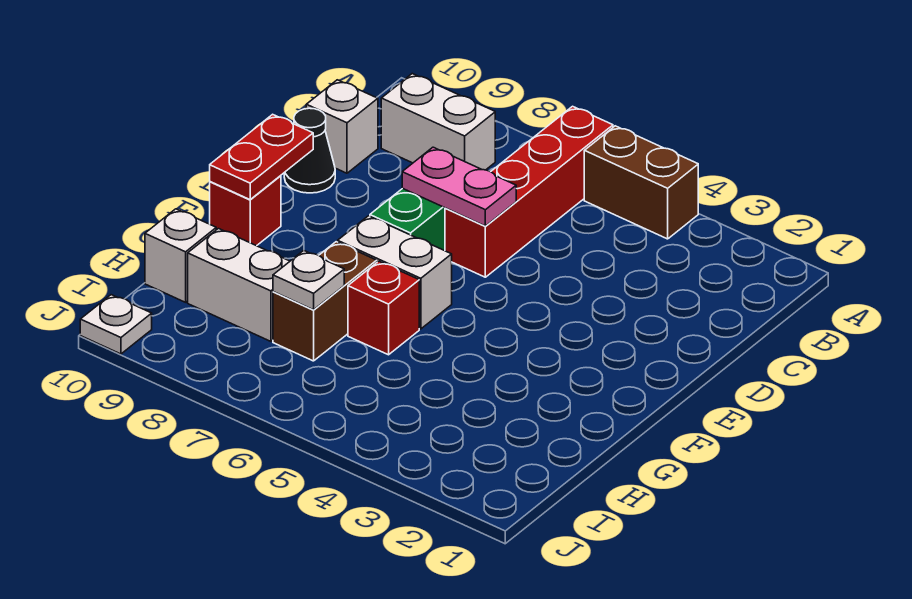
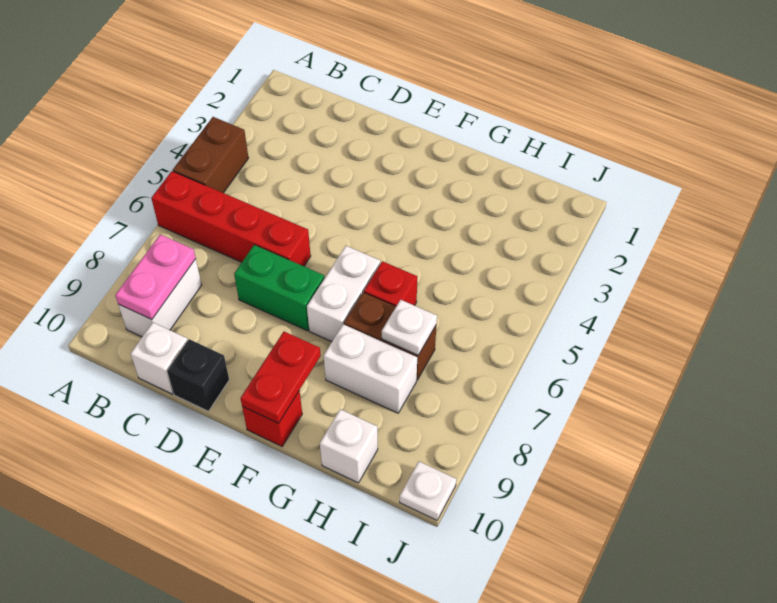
pink 1x2 plate [402,147,516,226] -> pink 1x2 plate moved to [115,235,196,320]
black 1x1 cone [284,108,335,193] -> black 1x1 brick [167,339,229,411]
red 1x2 plate [210,114,313,200] -> red 1x2 plate turned to [240,332,321,423]
white 1x2 brick [188,229,290,341] -> white 1x2 brick turned to [324,324,417,413]

